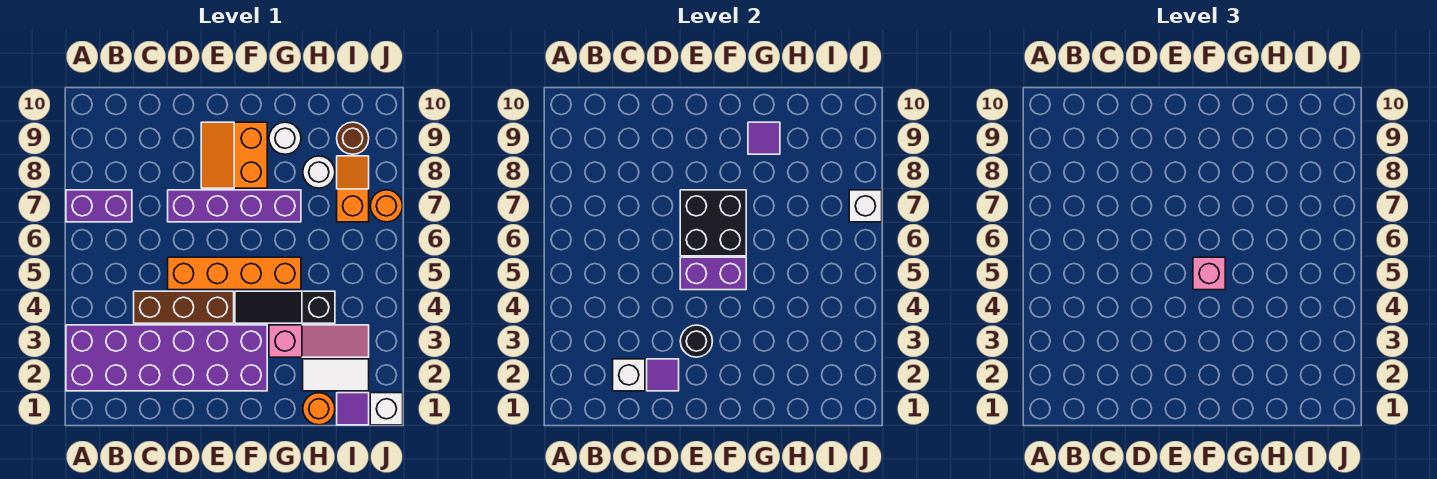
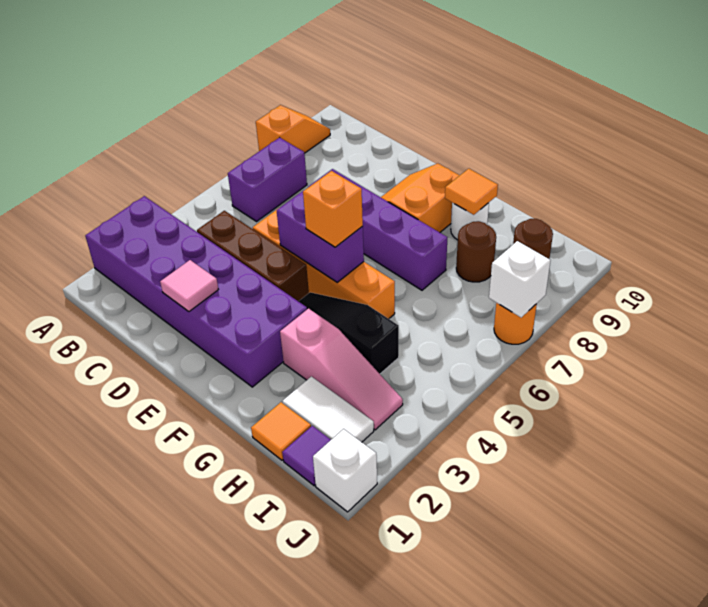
purple 1x2 brick [66,190,132,222] -> purple 1x2 brick turned to [228,137,307,221]
white 1x1 brick [613,359,645,391] -> none
purple 1x1 tile [647,359,679,391] -> pink 1x1 tile [160,260,218,312]
black 1x1 round brick [680,325,712,357] -> none
black 2x2 brick [680,190,746,256] -> none
pink 1x1 brick [1193,257,1225,290] -> orange 1x1 brick [303,171,363,247]
purple 1x1 tile [748,122,780,154] -> orange 1x1 tile [445,169,498,215]
orange 1x1 round brick [303,393,335,425] -> orange 1x1 tile [251,402,311,460]
white 1x1 round brick [303,156,335,188] -> brown 1x1 round brick [456,221,496,282]
orange 1x2 slope [337,156,369,222] -> orange 1x2 slope moved to [256,105,330,153]

